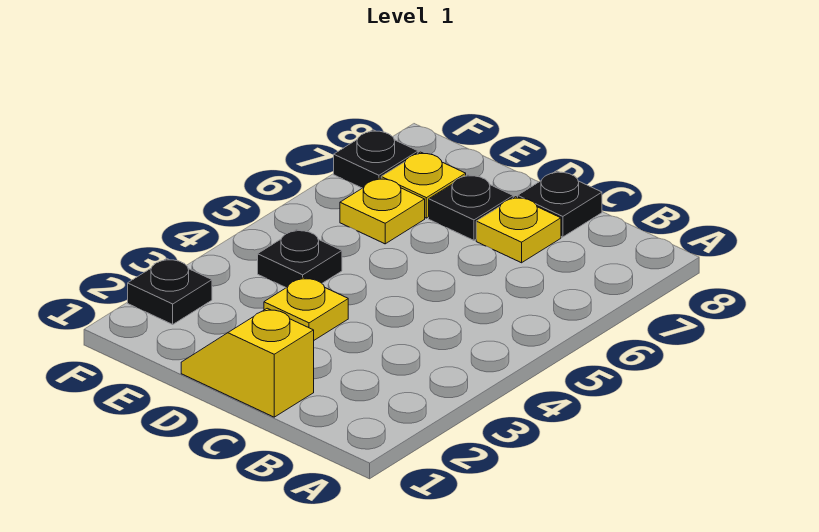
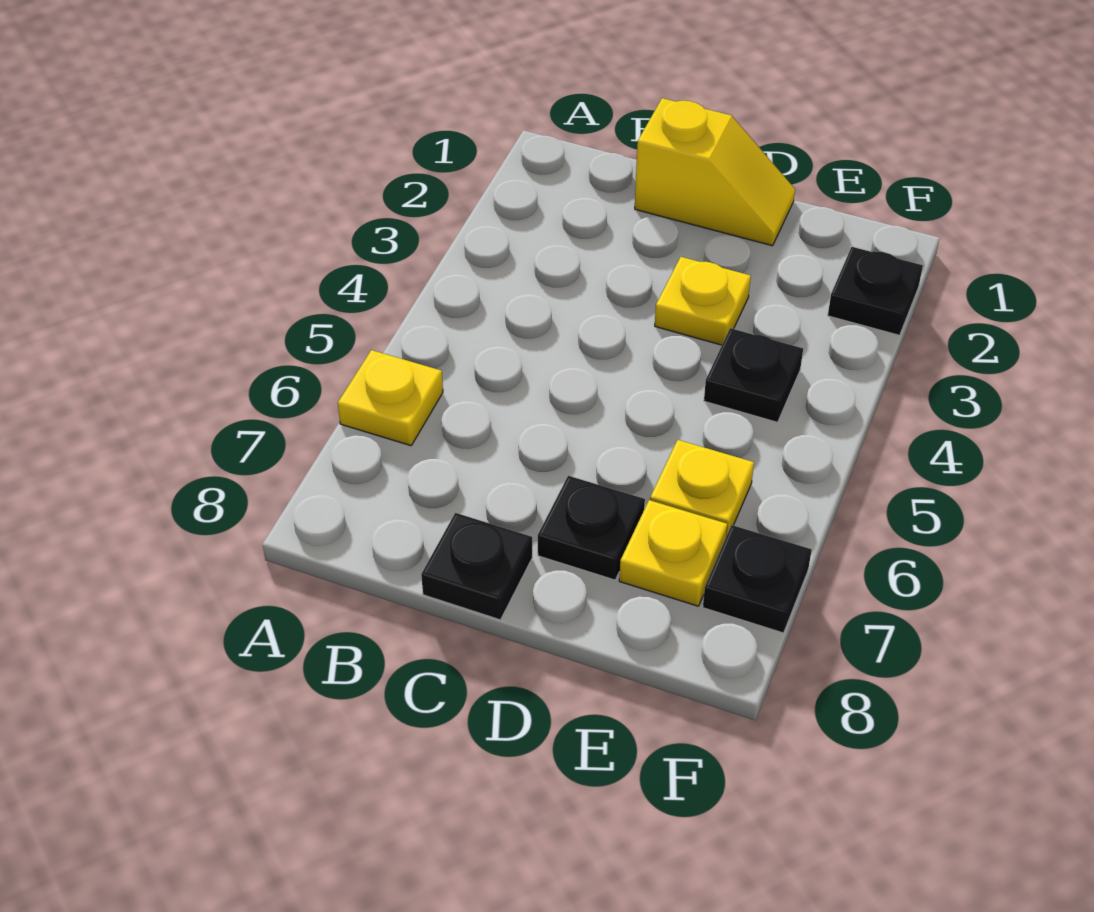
yellow 1x1 plate [476,197,561,263] -> yellow 1x1 plate moved to [338,350,443,446]

